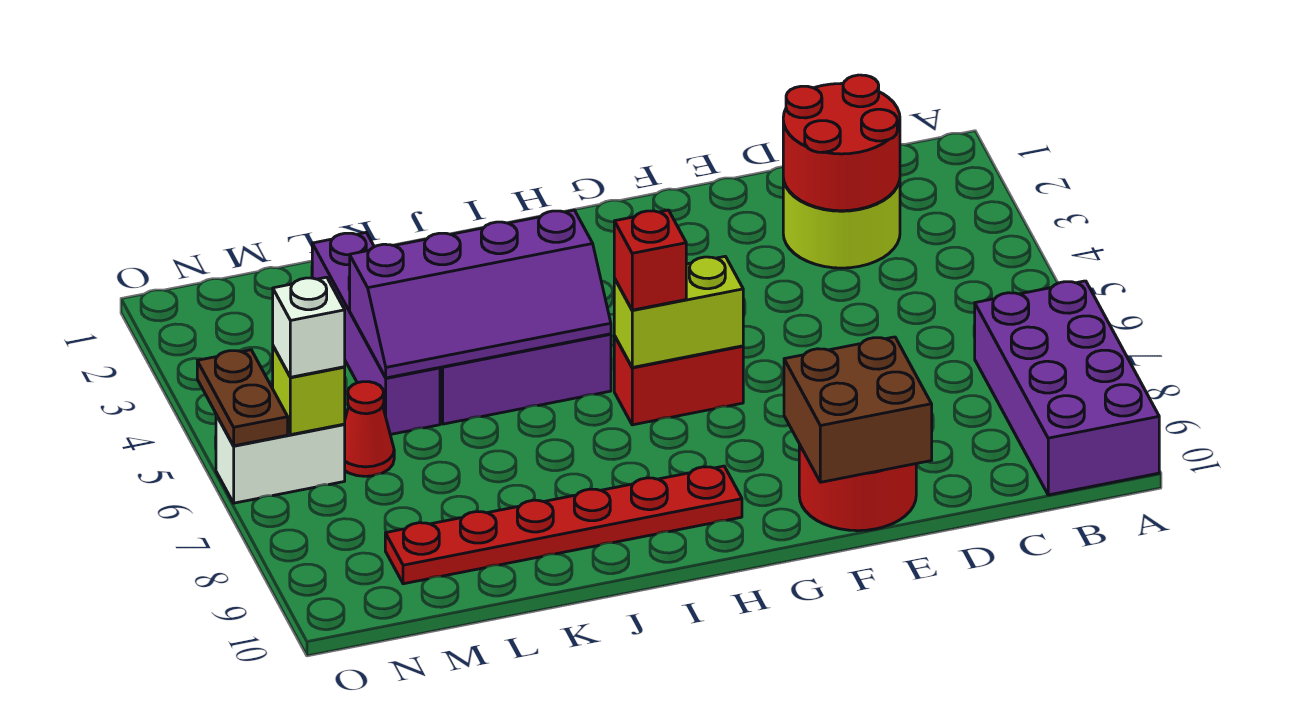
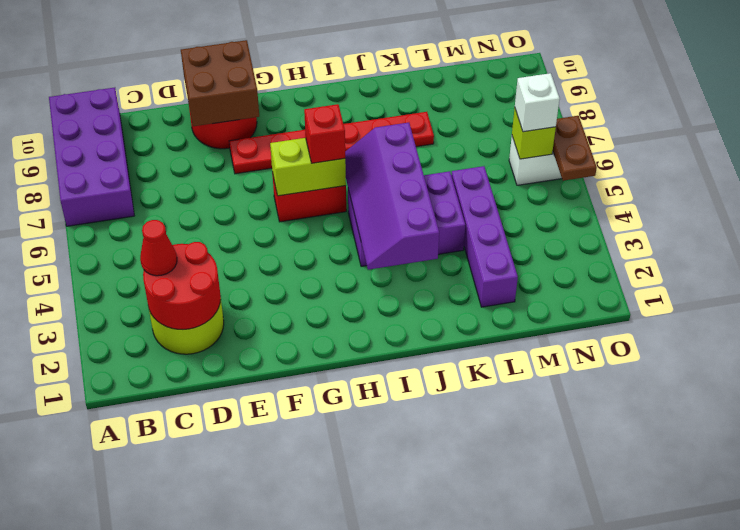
red 1x6 plate [385,466,742,584] -> red 1x6 plate moved to [229,112,434,174]
purple 2x4 slope [350,210,611,378] -> purple 2x4 slope turned to [345,123,439,270]
red 1x1 cone [344,382,394,476] -> red 1x1 cone moved to [140,220,177,276]

